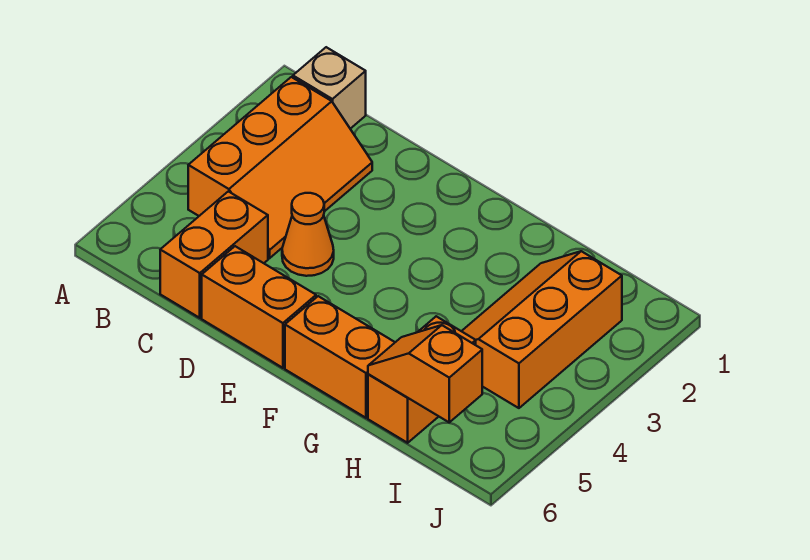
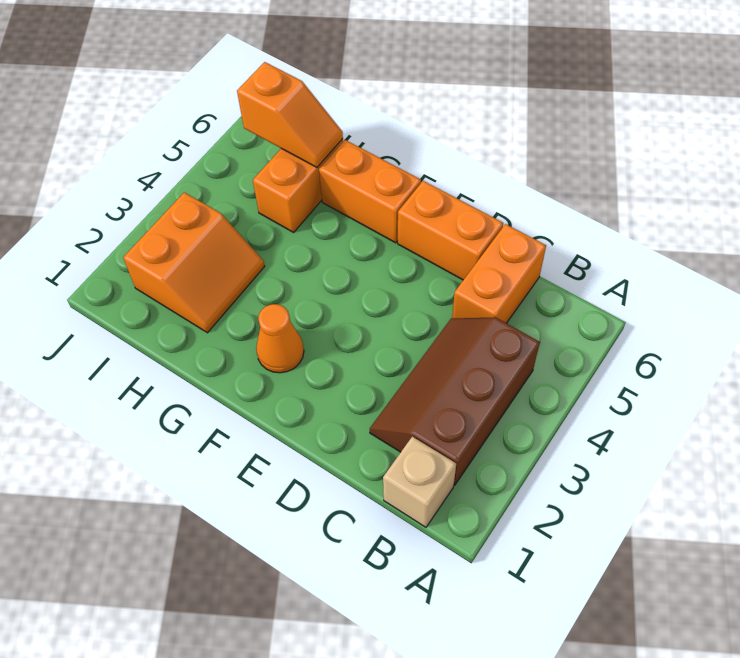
orange 2x3 slope [188,77,372,258] -> brown 2x3 slope [370,317,540,485]
orange 1x1 cone [282,193,334,276] -> orange 1x1 cone moved to [256,304,304,373]
orange 2x3 slope [462,251,622,408] -> orange 2x2 slope [123,192,265,333]

